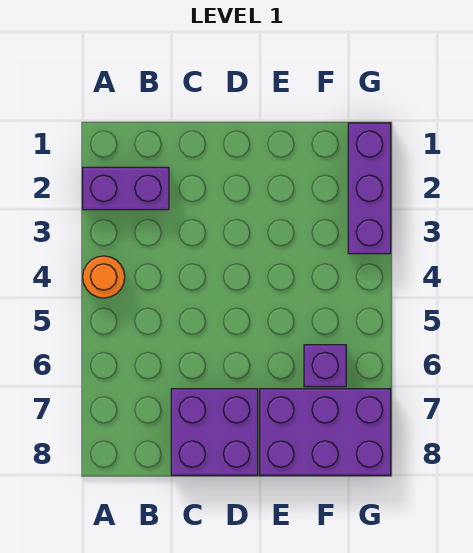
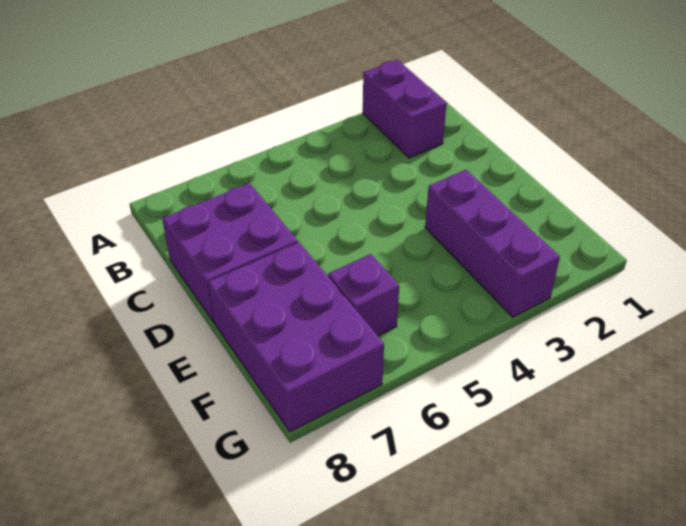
orange 1x1 round brick [83,256,125,298] -> none
purple 1x3 brick [348,123,391,254] -> purple 1x3 brick turned to [425,170,560,317]

